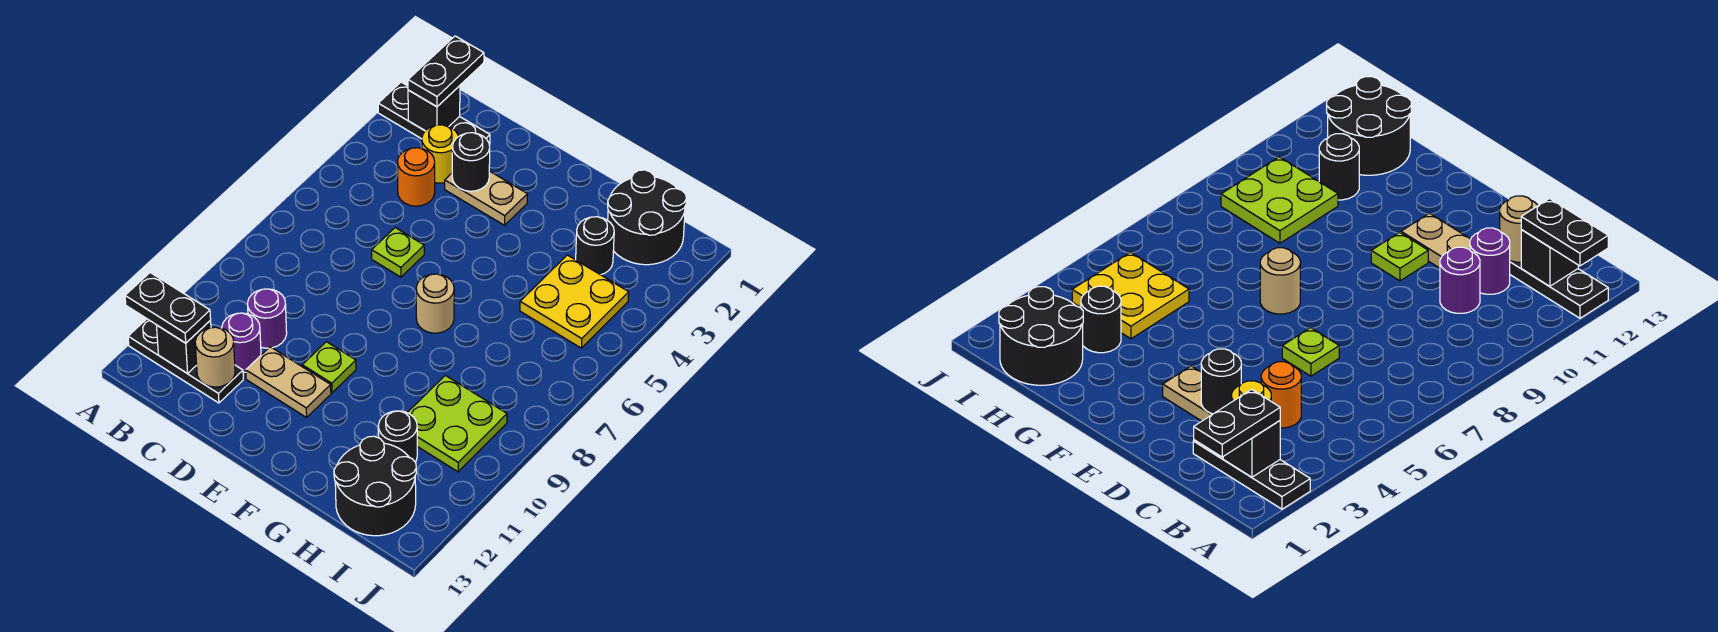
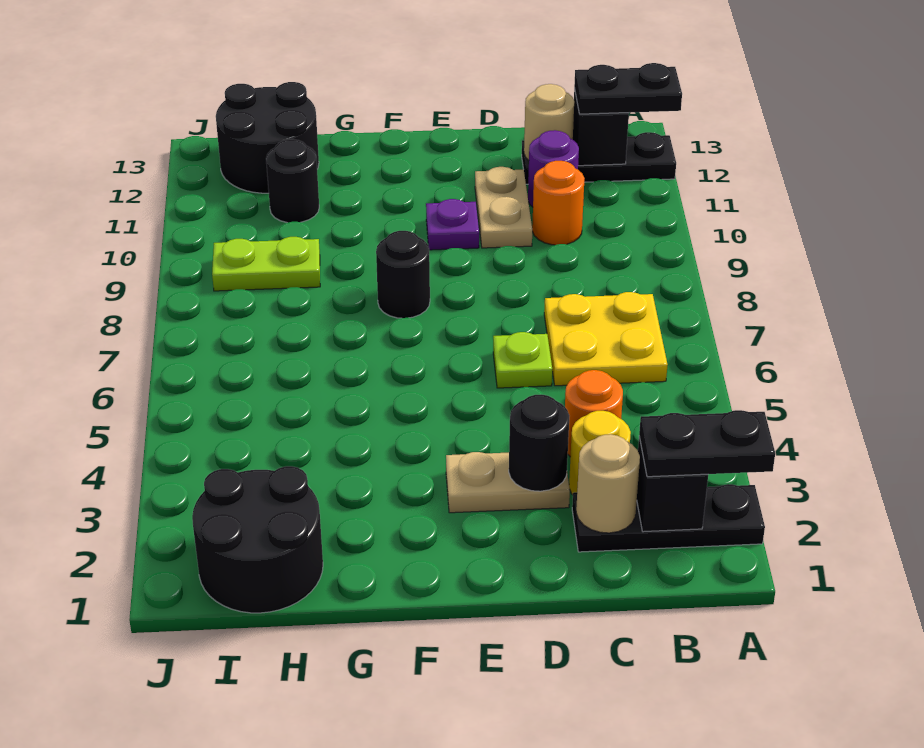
black 1x2 plate [408,36,484,107] -> black 1x2 plate turned to [639,410,775,477]
purple 1x1 round brick [248,289,287,348] -> orange 1x1 round brick [532,161,584,245]
tan 1x2 plate [246,347,331,417] -> tan 1x2 plate turned to [475,167,532,248]
lime 1x1 plate [302,342,356,393] -> purple 1x1 plate [426,199,479,250]
tan 1x1 round brick [416,274,454,333] -> tan 1x1 round brick moved to [576,434,640,533]
black 1x1 round brick [576,217,614,275] -> black 1x1 round brick moved to [376,231,430,318]
yellow 2x2 plate [520,255,629,348] -> yellow 2x2 plate moved to [544,292,668,386]
lime 2x2 plate [407,375,507,472] -> lime 1x2 plate [212,237,320,291]

